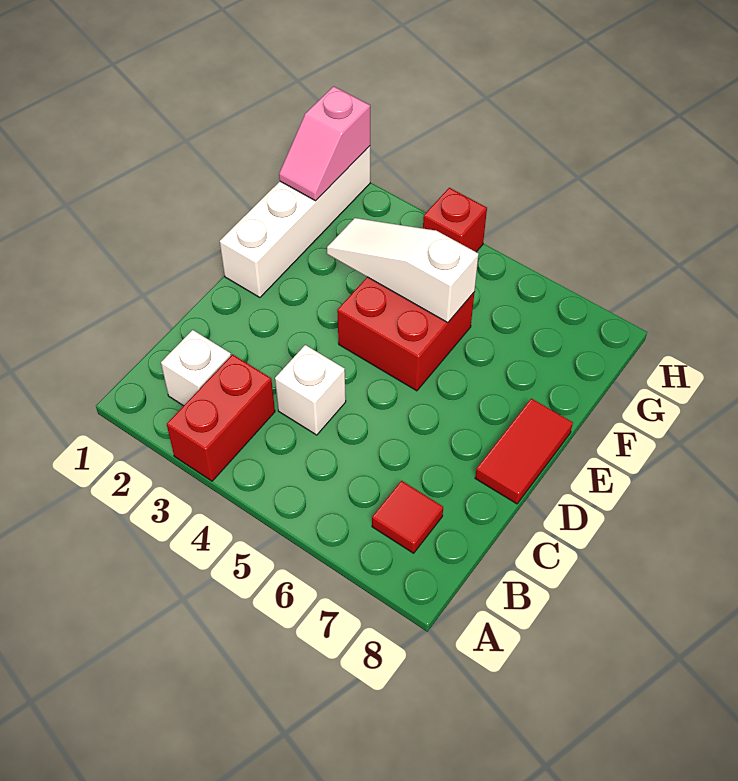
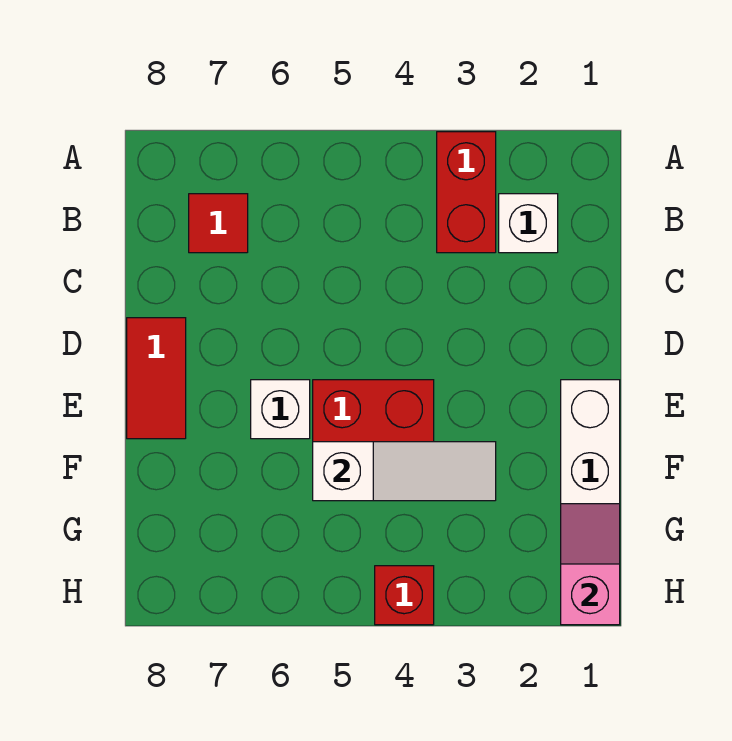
white 1x1 brick [275,345,346,435] -> white 1x1 brick moved to [251,380,310,439]

